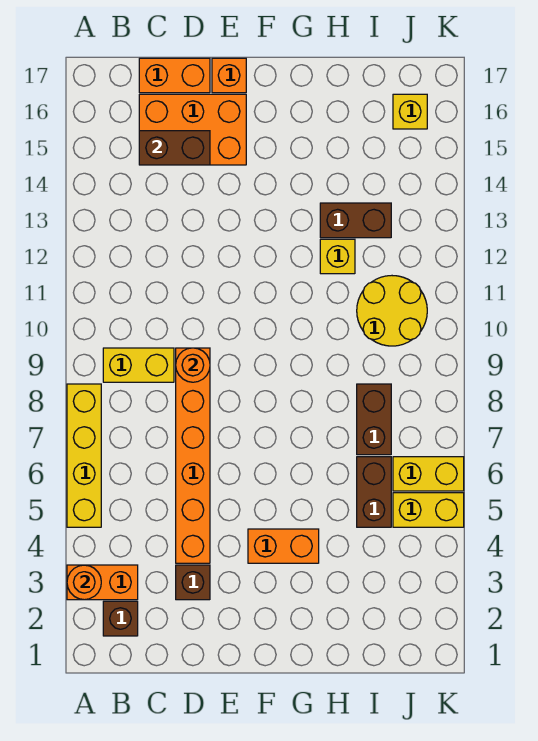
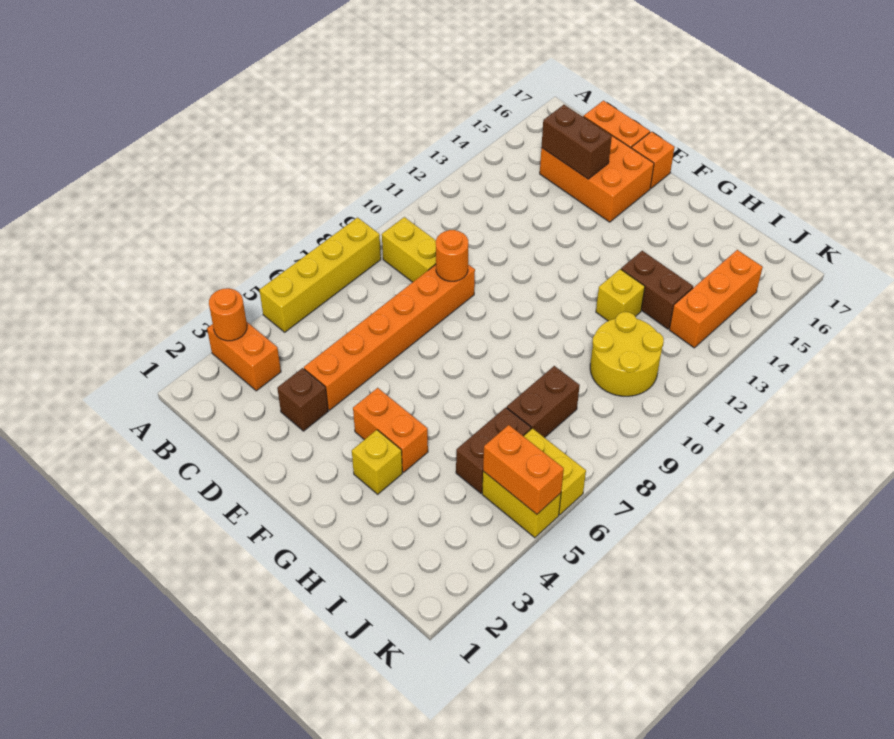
brown 1x1 brick [103,601,138,636] -> none
none -> orange 1x2 brick [483,425,564,514]
none -> orange 1x3 brick [669,250,763,348]
yellow 1x1 brick [393,94,427,129] -> yellow 1x1 brick moved to [352,430,402,494]

